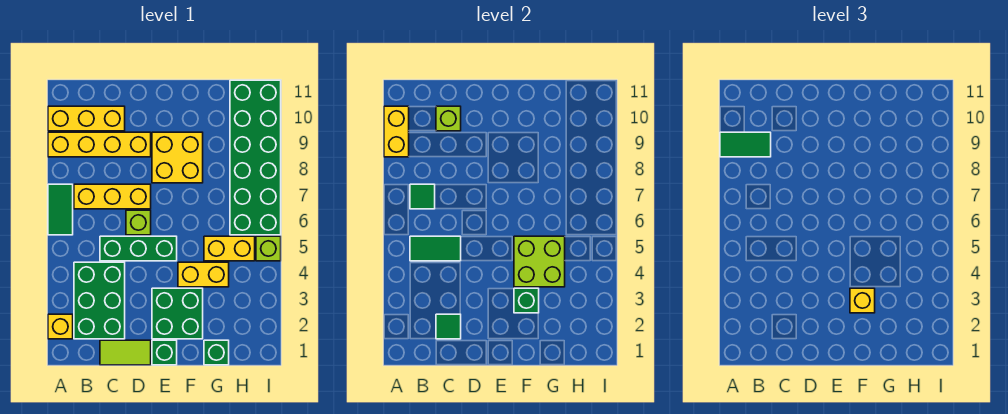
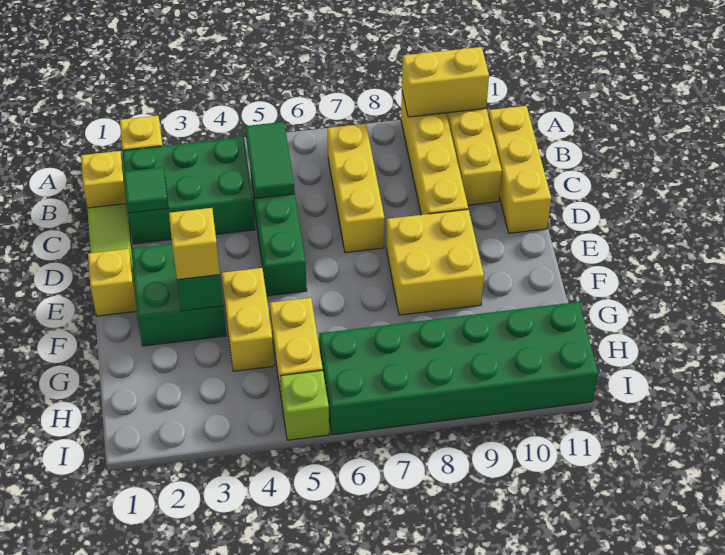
green 1x2 tile [48,184,73,235] -> none
green 1x2 tile [720,132,771,157] -> none
none -> yellow 1x1 brick [81,151,126,208]
green 1x1 tile [410,184,435,209] -> none
none -> yellow 1x3 brick [488,106,551,233]
lime 1x1 brick [436,106,461,131] -> none
lime 1x1 brick [126,210,151,235] -> none
green 1x1 brick [152,340,177,365] -> yellow 1x1 brick [88,249,137,316]
lime 2x2 brick [514,236,565,287] -> none
green 1x1 brick [204,340,229,365] -> none

